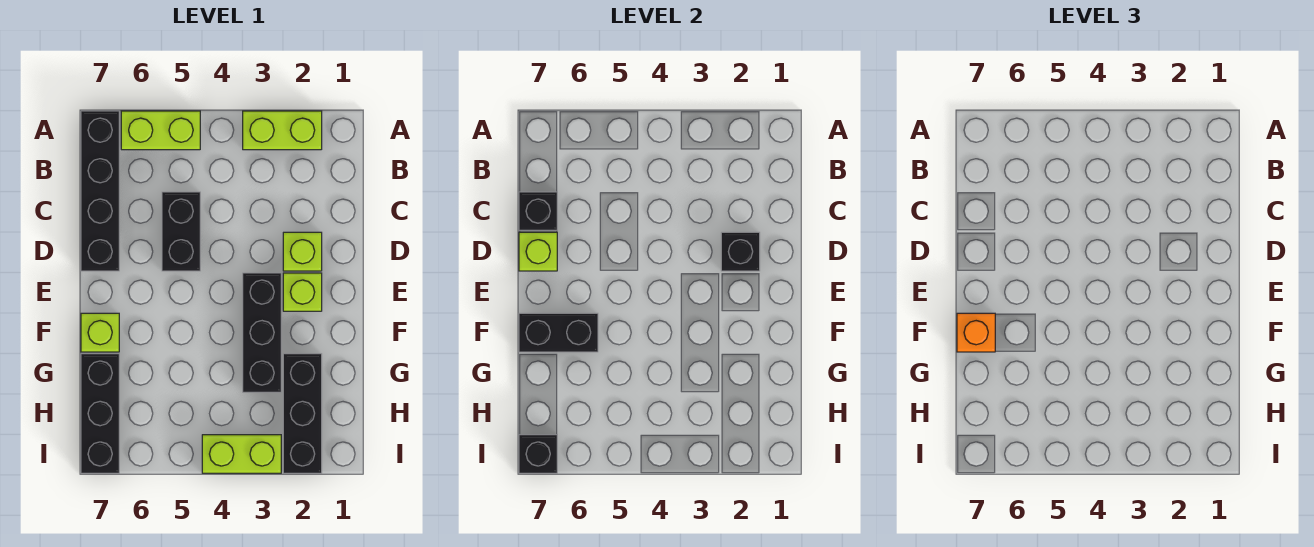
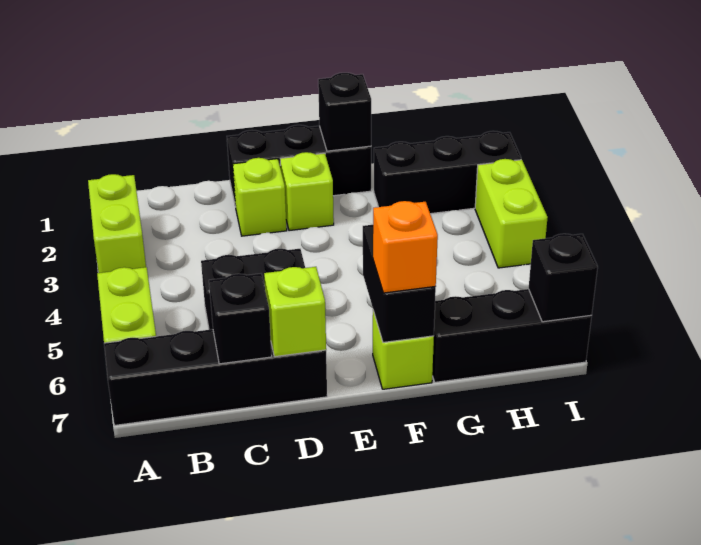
black 1x1 brick [721,232,760,271] -> black 1x1 brick moved to [318,73,371,151]
black 1x3 brick [243,273,281,392] -> black 1x3 brick moved to [227,125,371,207]

